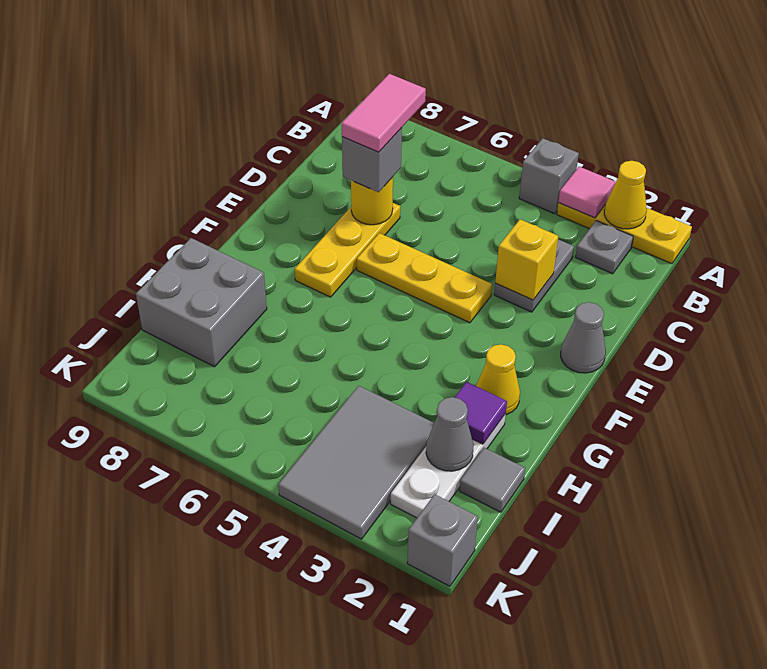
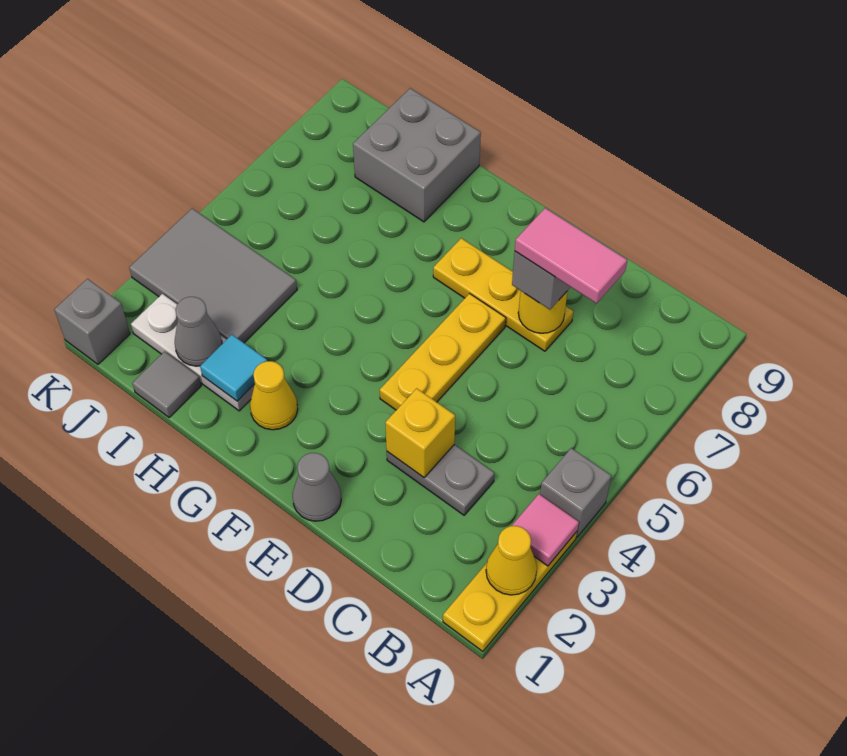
grey 1x1 plate [575,221,633,274] -> none
purple 1x1 tile [455,382,507,444] -> cyan 1x1 tile [200,335,267,401]

